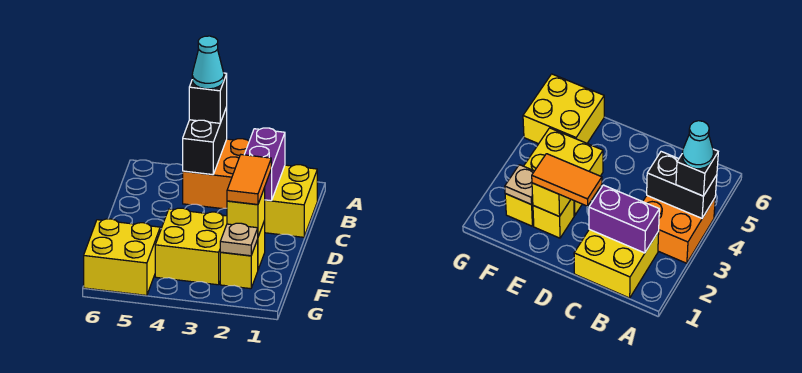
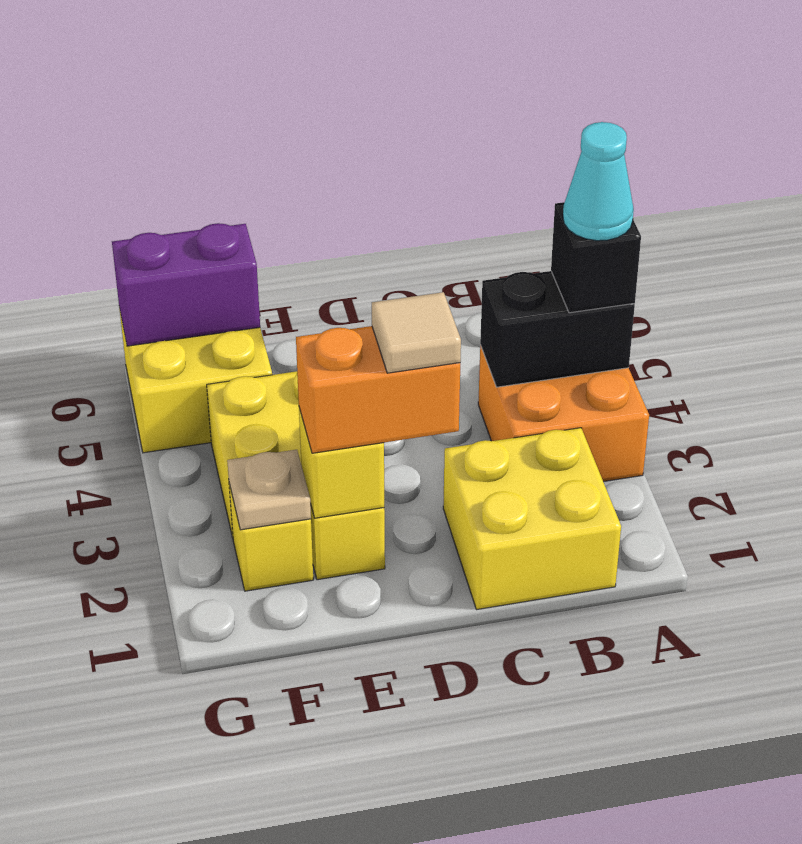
purple 1x2 brick [244,128,285,201] -> purple 1x2 brick moved to [112,223,260,346]
orange 1x2 tile [227,155,271,205] -> orange 1x2 brick [296,326,460,453]
none -> tan 1x1 tile [372,292,461,373]

